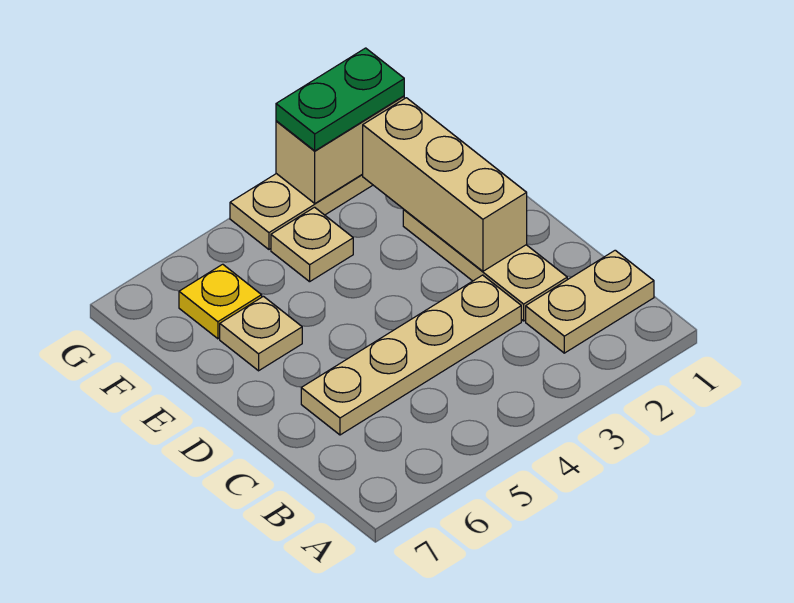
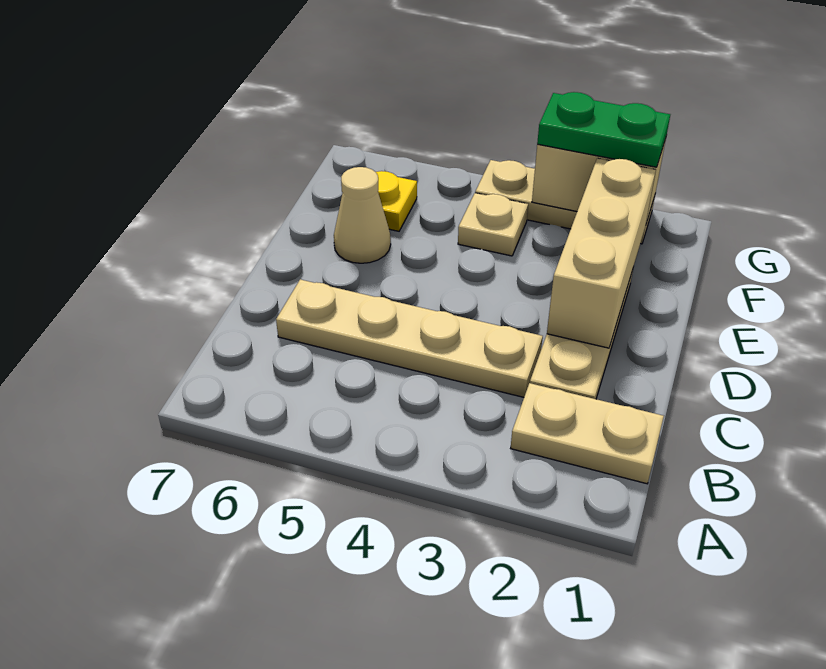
tan 1x1 plate [220,296,302,371] -> tan 1x1 cone [334,167,391,263]

